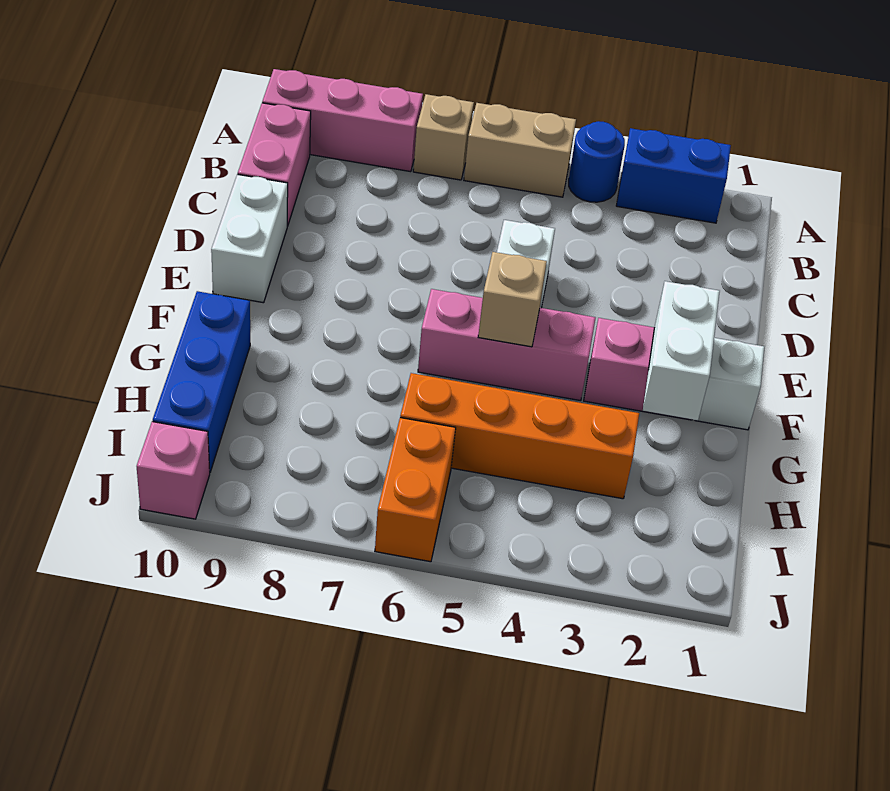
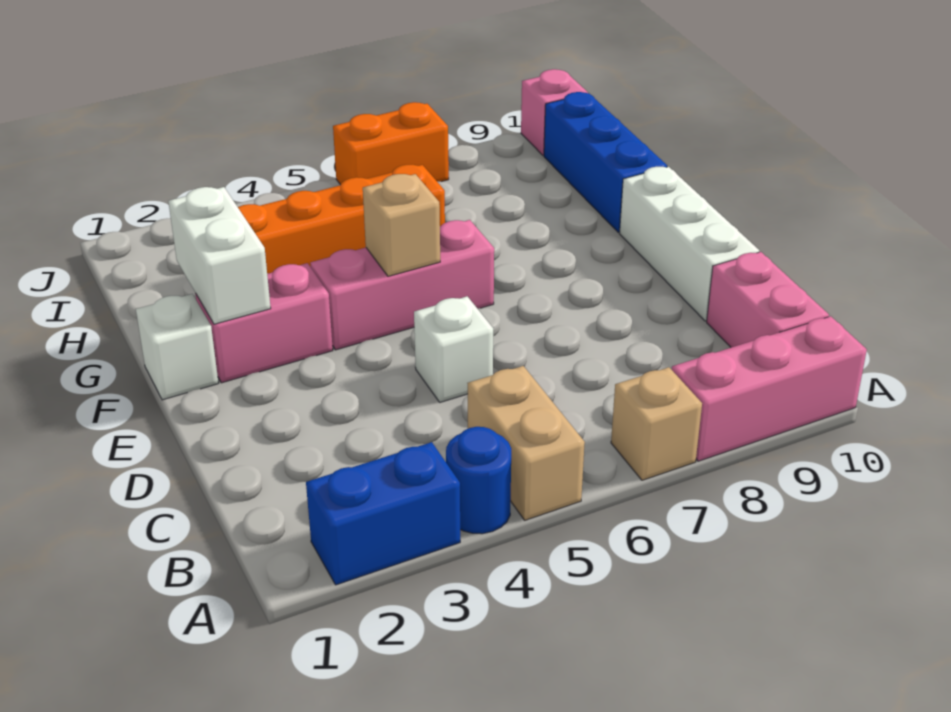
tan 1x2 brick [464,103,576,197] -> tan 1x2 brick turned to [467,366,585,520]
white 1x2 brick [211,174,288,303] -> white 1x3 brick [619,167,759,321]
orange 1x2 brick [375,418,456,562] -> orange 1x2 brick turned to [333,102,449,185]

